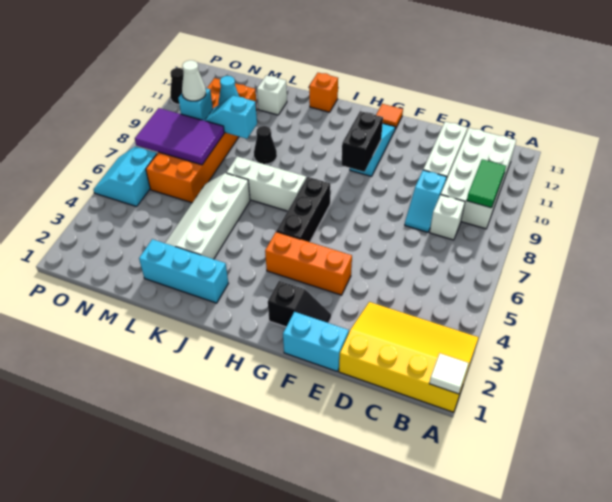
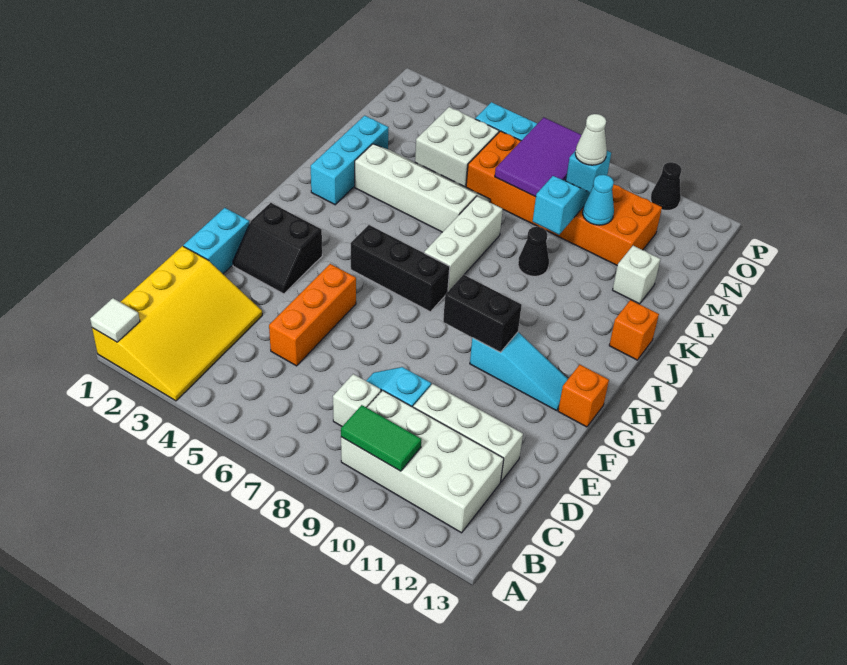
black 1x2 slope [268,281,331,327] -> black 2x2 slope [233,203,322,294]
orange 1x3 brick [265,232,352,295] -> orange 1x3 brick moved to [269,264,356,366]
orange 1x1 tile [376,104,403,129] -> orange 1x1 brick [558,365,609,427]
none -> white 2x2 brick [415,107,499,187]

